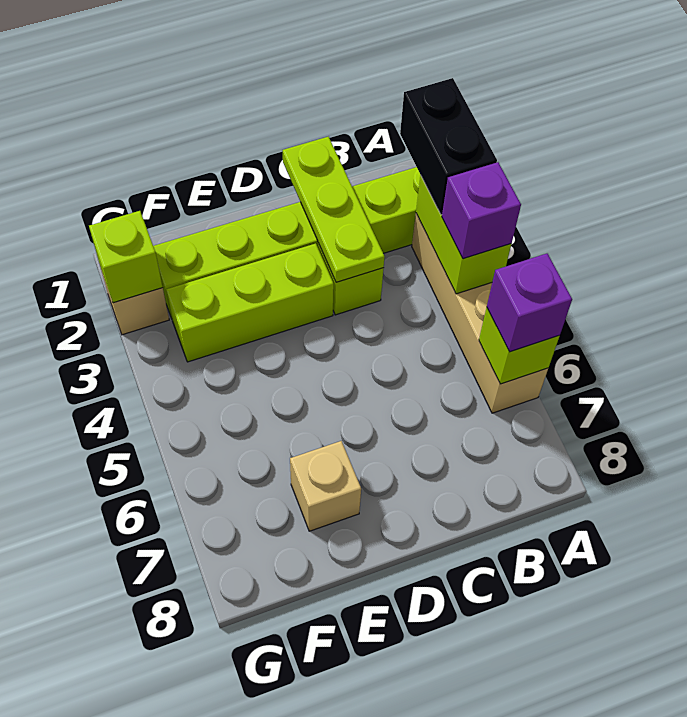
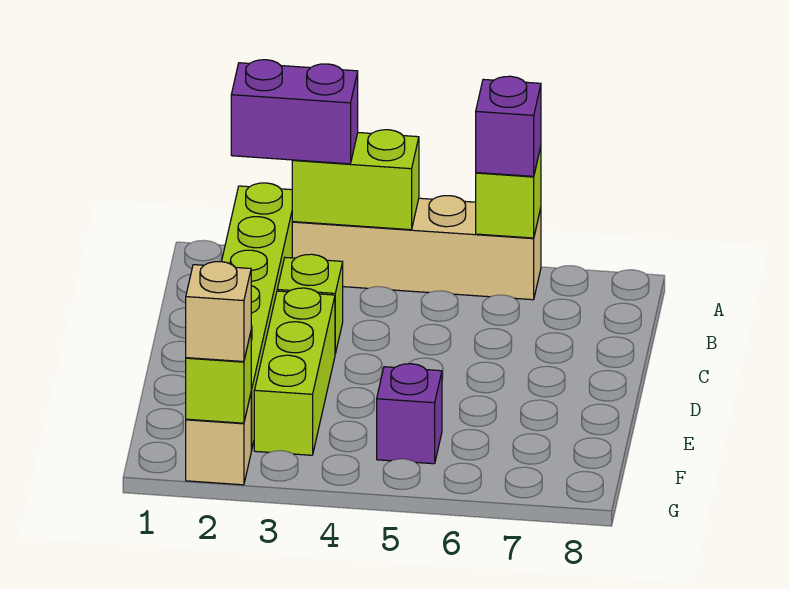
black 1x2 brick [400,78,497,215] -> purple 1x2 brick [231,60,358,164]
purple 1x1 brick [442,162,521,259] -> purple 1x1 brick moved to [377,364,442,464]
lime 1x3 plate [283,137,385,282] -> none
tan 1x1 brick [290,441,361,531] -> tan 1x1 brick moved to [186,262,251,362]

